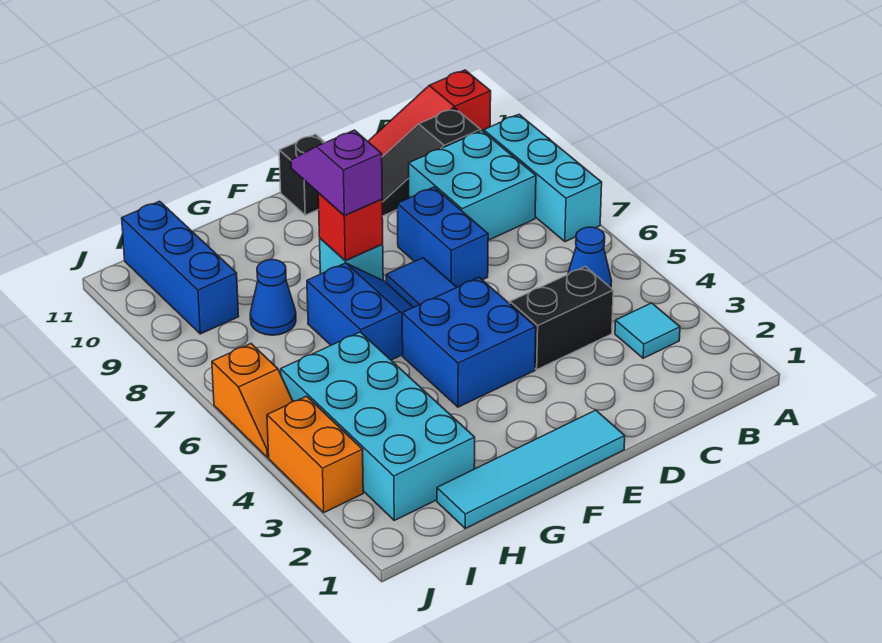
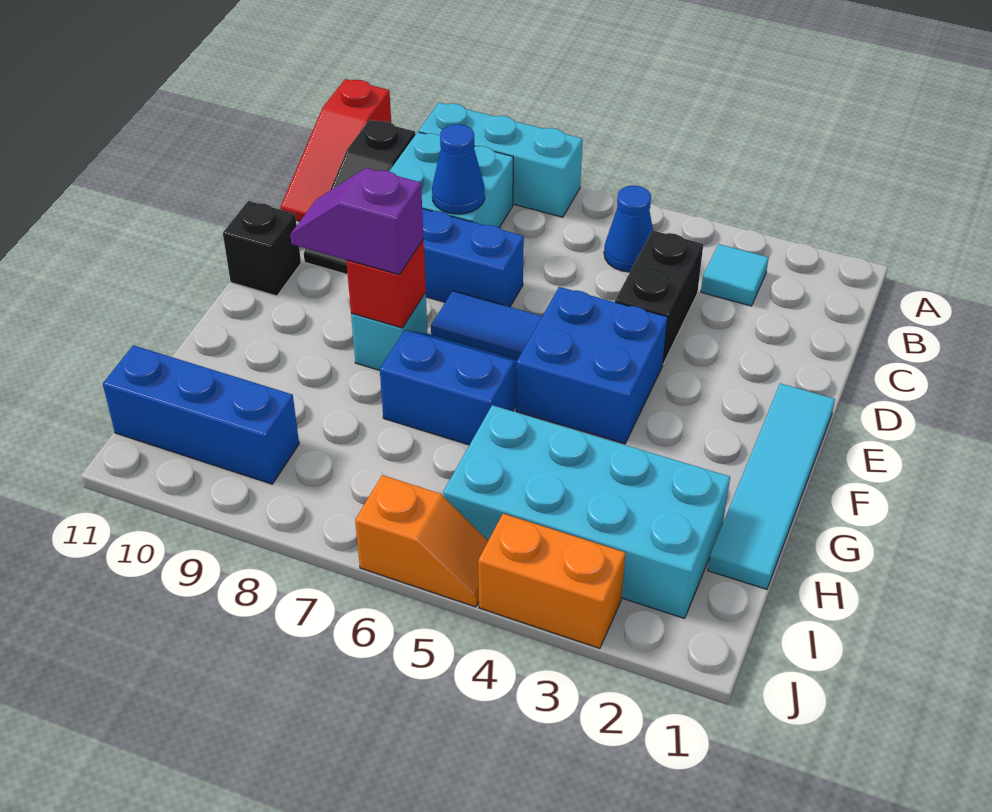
blue 1x1 cone [250,260,296,335] -> blue 1x1 cone moved to [432,124,485,214]

